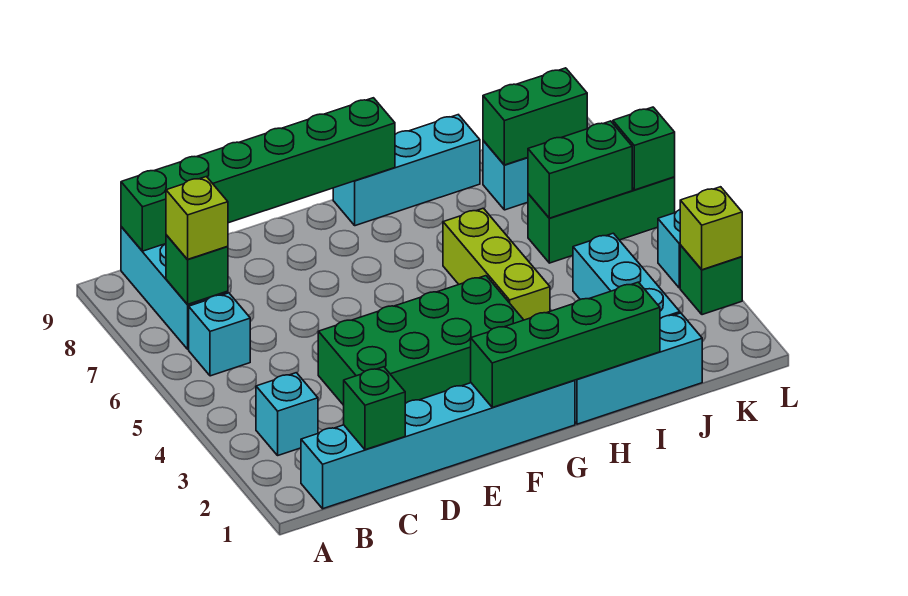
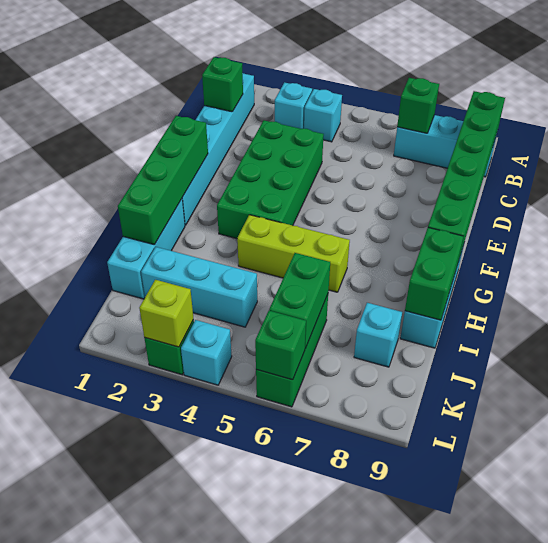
cyan 1x1 brick [189,293,250,376] -> cyan 1x1 brick moved to [304,89,342,142]
lime 1x1 brick [166,177,228,259] -> none
green 1x2 brick [483,68,587,165] -> green 1x2 brick moved to [405,227,464,320]

